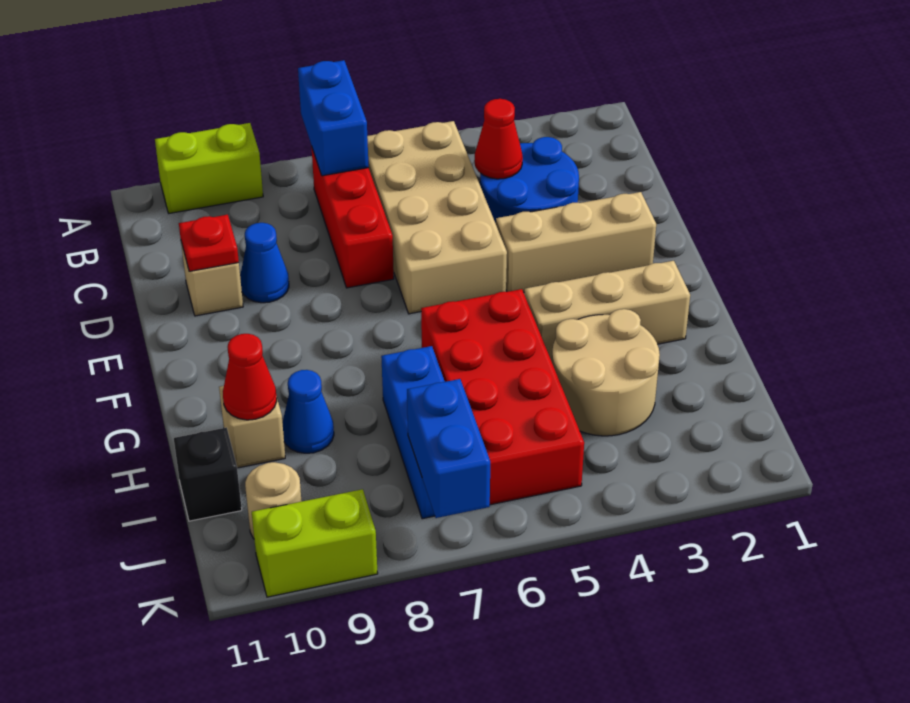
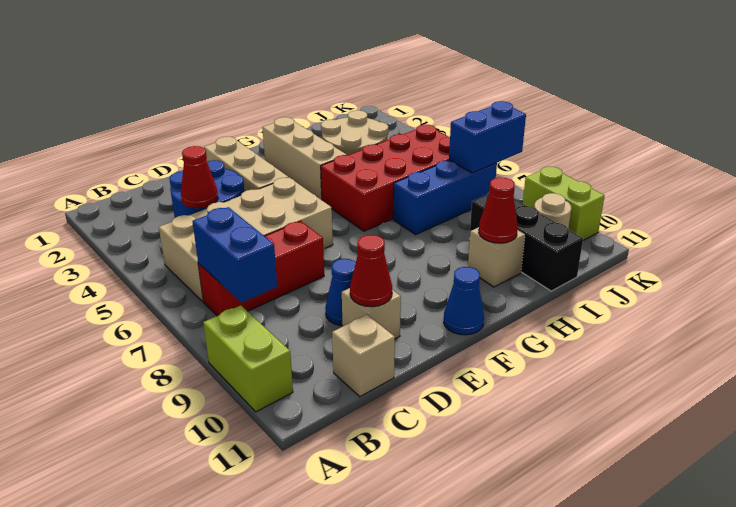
blue 1x2 brick [298,60,369,176] -> blue 1x2 brick turned to [192,207,277,303]
none -> tan 1x1 brick [332,315,395,397]
red 1x1 plate [179,215,239,271] -> red 1x1 cone [350,235,392,307]
blue 1x1 cone [282,370,334,453] -> blue 1x1 cone moved to [444,267,484,335]
black 1x1 brick [174,428,242,521] -> black 1x3 brick [469,192,583,291]

